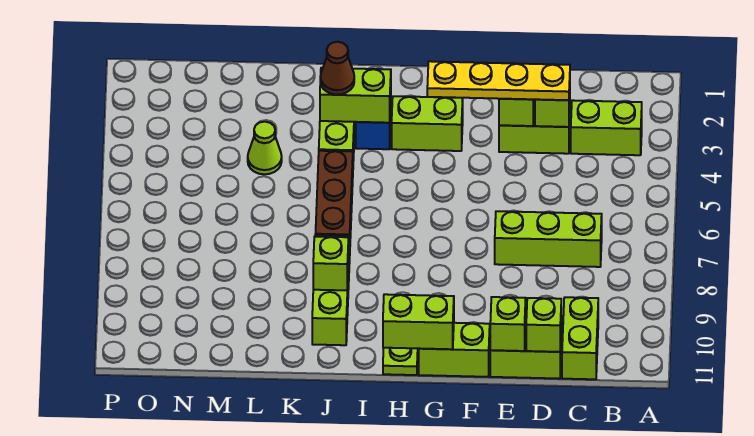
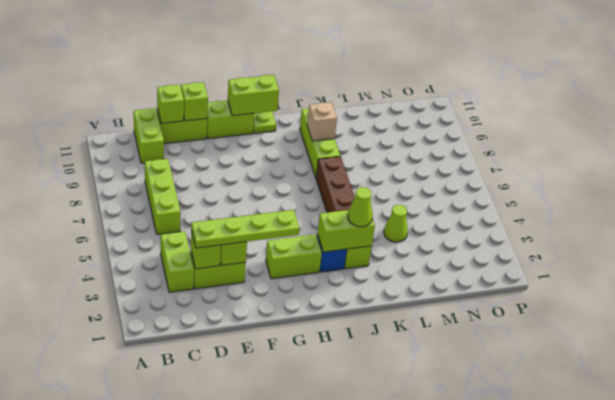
lime 1x2 brick [571,100,642,155] -> lime 1x2 brick turned to [161,231,194,292]
lime 1x3 brick [495,211,602,267] -> lime 1x3 brick turned to [145,159,181,234]
yellow 1x4 plate [427,61,570,100] -> lime 1x4 plate [191,210,300,248]
brown 1x1 cone [320,42,354,95] -> lime 1x1 cone [348,187,373,227]
lime 1x1 brick [313,236,348,290] -> tan 1x1 brick [307,102,337,141]

